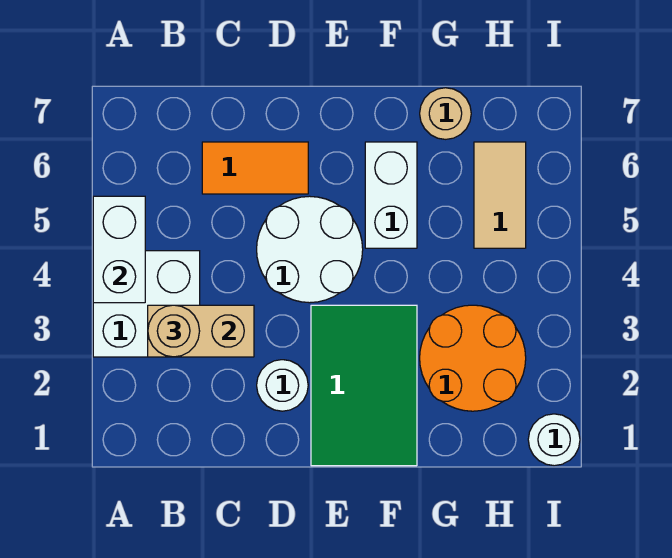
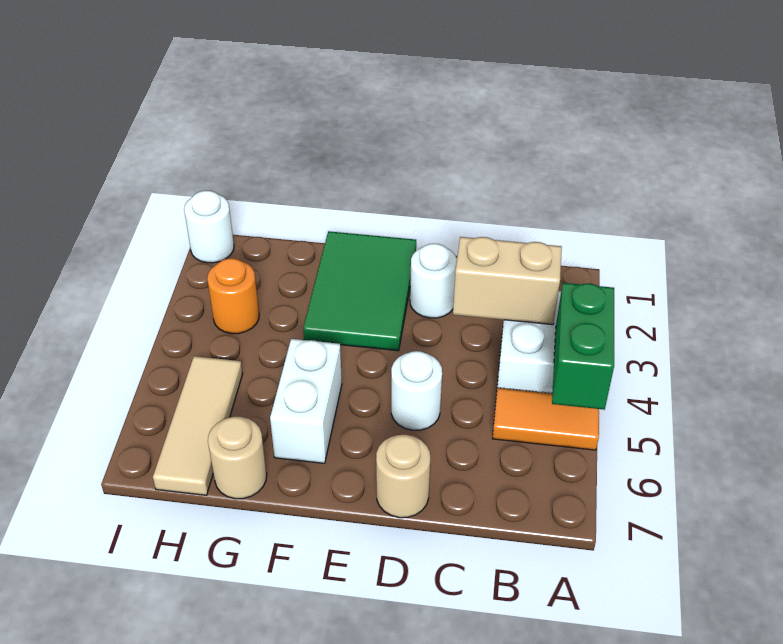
white 1x2 brick [93,196,145,303] -> green 1x2 brick [552,283,614,410]
tan 1x1 round brick [148,305,200,357] -> tan 1x1 round brick moved to [376,435,430,518]
orange 1x2 tile [202,142,308,194] -> orange 1x2 tile moved to [492,388,599,450]
white 2x2 round brick [257,196,363,303] -> white 1x1 round brick [391,351,442,430]
orange 2x2 round brick [420,305,526,411] -> orange 1x1 round brick [207,258,259,334]
tan 1x2 tile [474,142,526,248] -> tan 1x3 tile [153,356,243,495]

